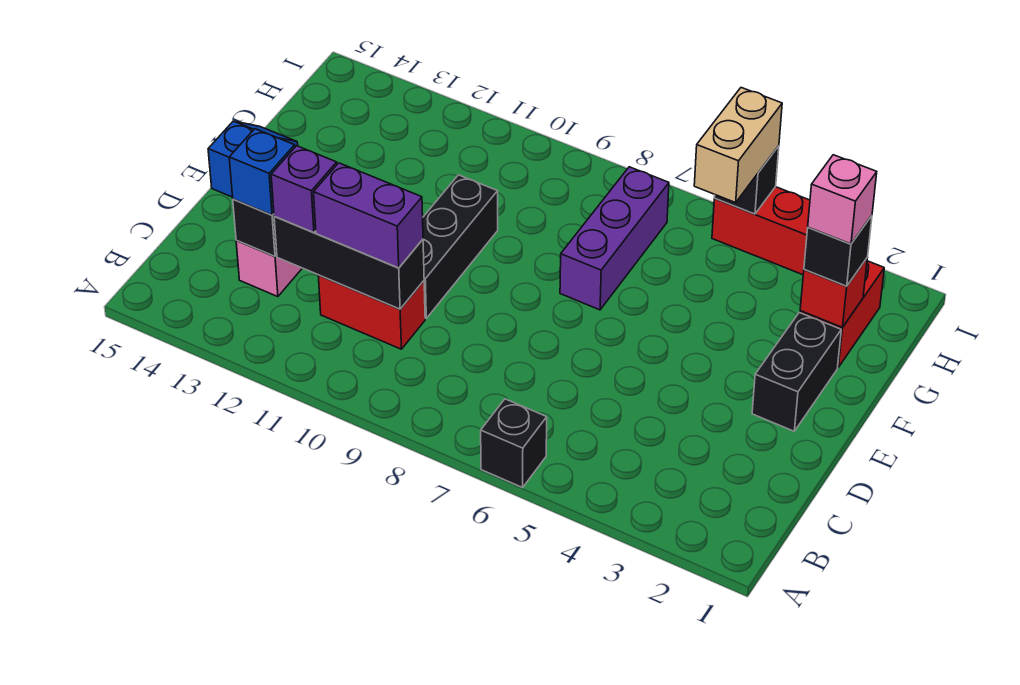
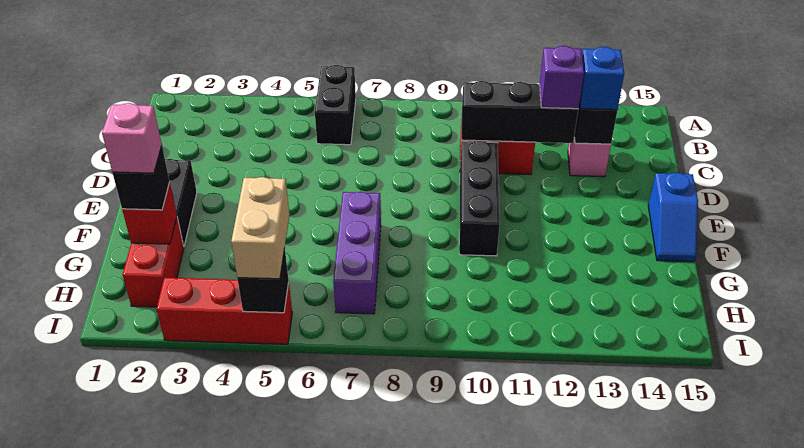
black 1x1 brick [481,399,547,488] -> black 1x2 brick [315,65,356,145]
purple 1x2 brick [314,163,423,268] -> none

